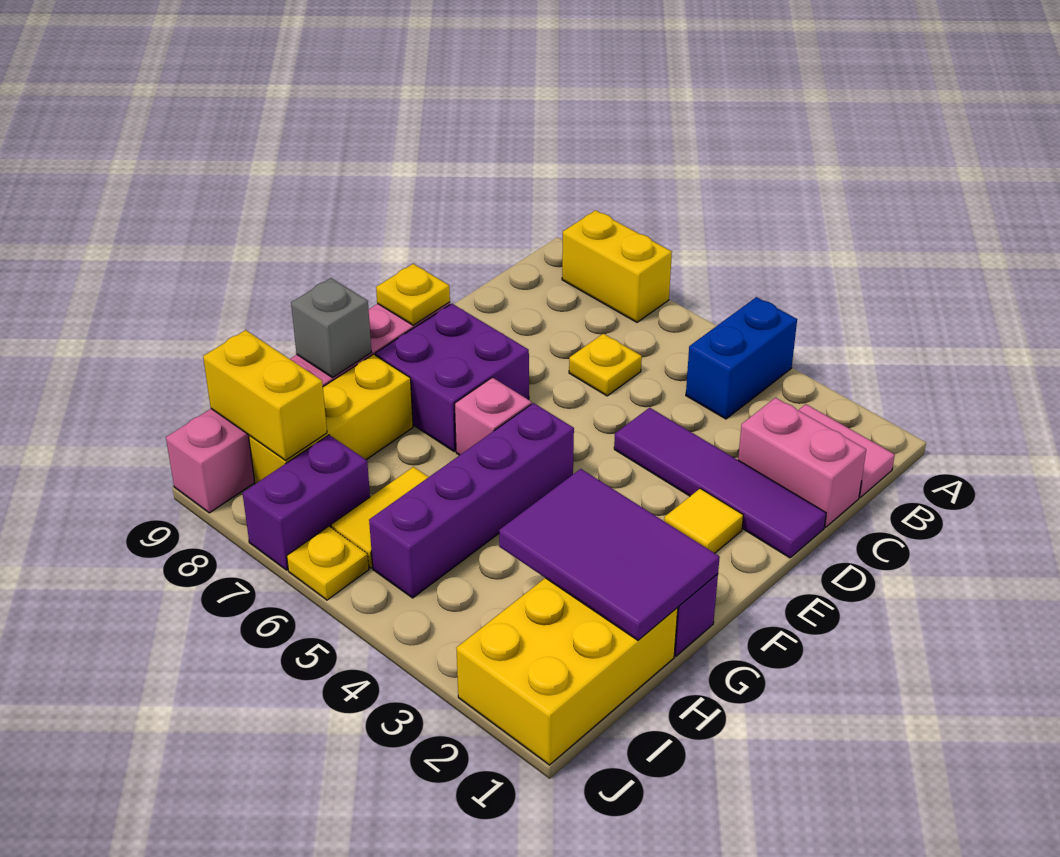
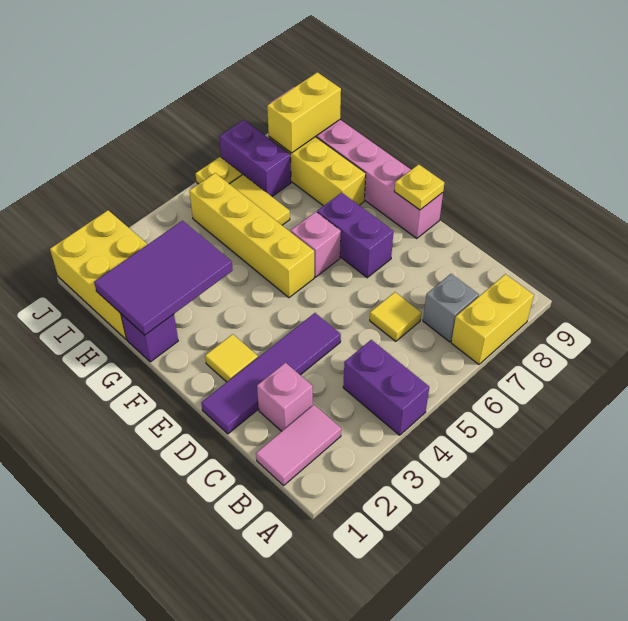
blue 1x2 brick [686,297,797,419] -> purple 1x2 brick [343,340,429,435]
pink 1x2 brick [738,398,866,527] -> pink 1x1 brick [257,363,313,431]
yellow 1x1 plate [569,334,642,396] -> yellow 1x1 tile [370,292,421,341]
purple 2x2 brick [375,304,529,451] -> purple 1x2 brick [317,193,394,278]
purple 1x4 brick [369,403,574,598] -> yellow 1x4 brick [189,173,314,298]
grey 1x1 brick [291,278,371,378] -> grey 1x1 brick moved to [423,274,479,342]

